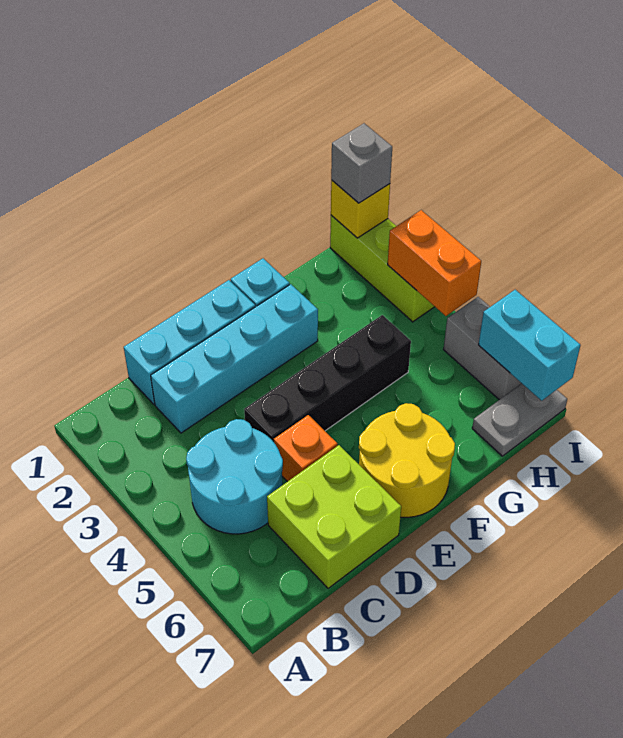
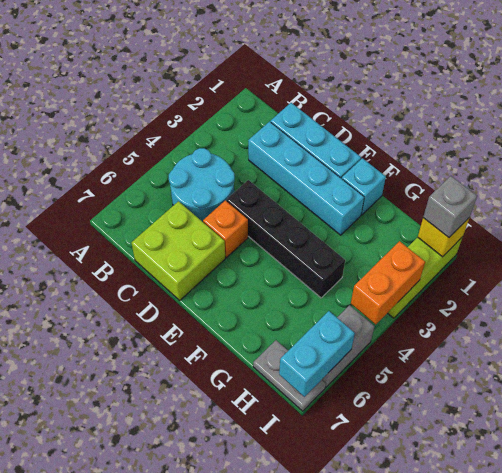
yellow 2x2 round brick [359,403,455,517] -> none

